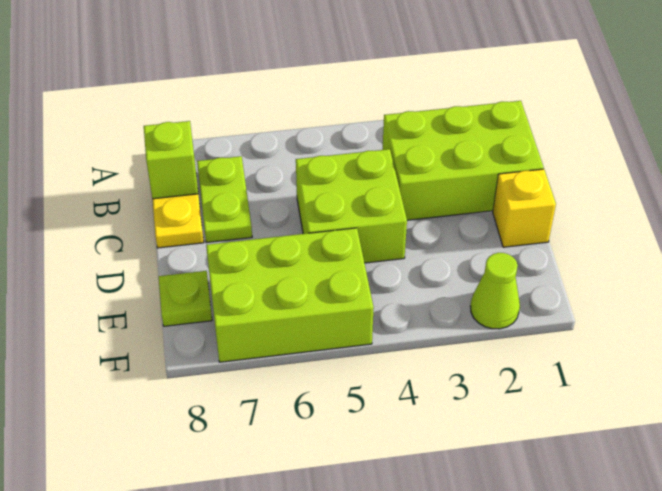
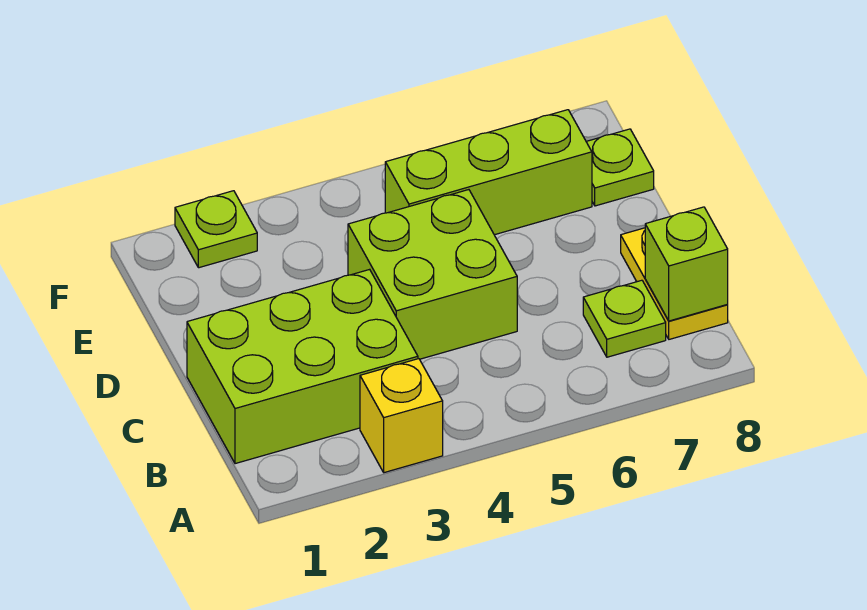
lime 1x2 plate [197,156,252,243] -> lime 1x1 plate [583,280,666,357]
yellow 1x1 brick [493,169,556,247] -> yellow 1x1 brick moved to [360,359,443,473]
lime 2x3 brick [206,228,374,362] -> lime 1x3 brick [385,110,592,235]
lime 1x1 cone [470,253,520,329] -> lime 1x1 plate [175,191,257,268]

